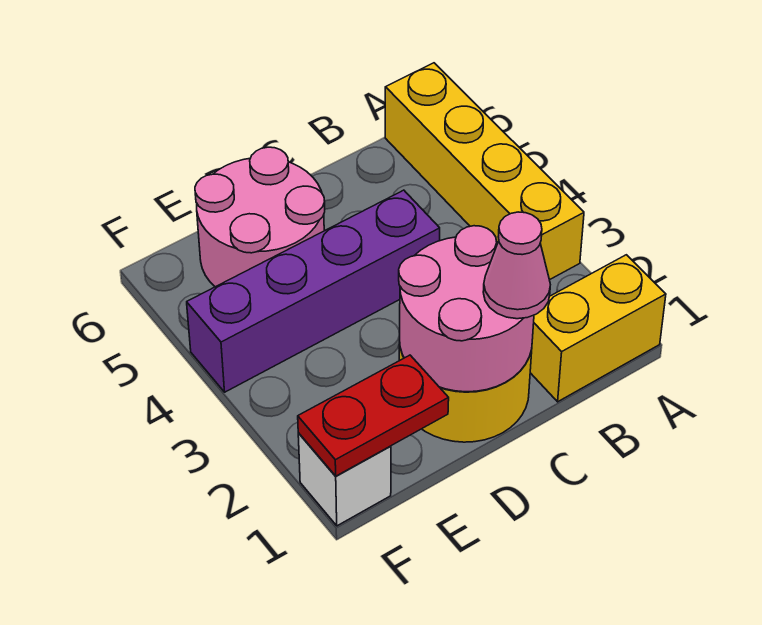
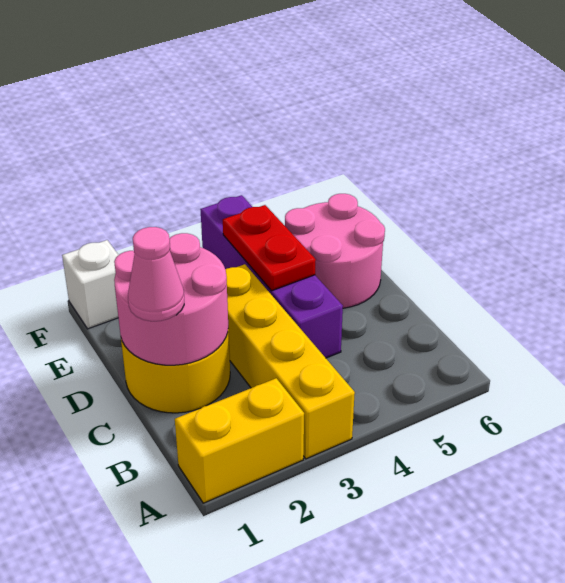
yellow 1x2 brick [530,255,666,402] -> yellow 1x2 brick turned to [175,378,304,503]
yellow 1x4 brick [385,63,584,280] -> yellow 1x4 brick turned to [225,264,355,459]
red 1x2 plate [298,355,449,476] -> red 1x2 plate moved to [223,205,316,291]

